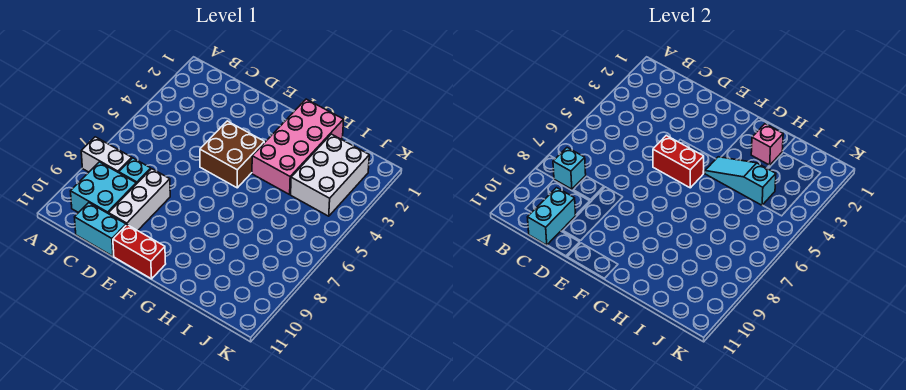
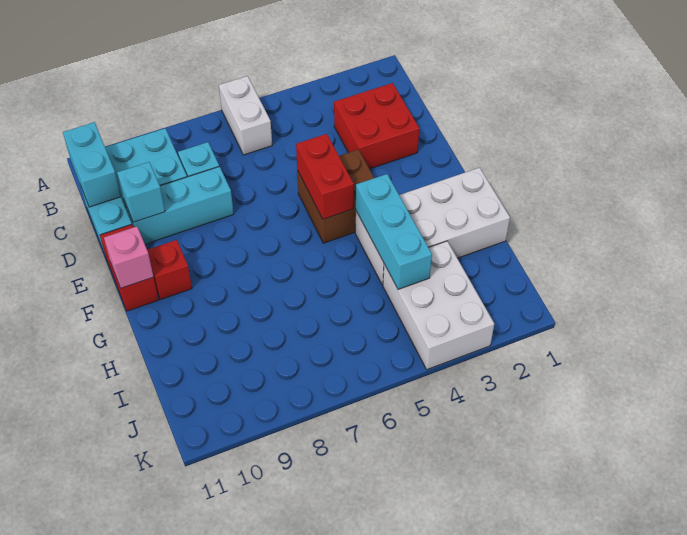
white 1x2 brick [81,137,132,173] -> white 1x2 brick moved to [219,76,272,155]
cyan 1x1 brick [553,148,586,189] -> cyan 1x1 brick moved to [117,162,165,222]
none -> red 2x2 brick [334,83,419,169]
cyan 1x2 brick [528,188,576,245] -> cyan 1x2 brick turned to [63,122,121,207]
white 1x3 brick [109,169,170,231] -> cyan 1x3 brick [123,166,234,244]
none -> red 1x1 brick [147,240,192,299]
pink 2x4 brick [252,99,344,195] -> white 2x4 brick [355,168,510,285]
cyan 1x3 slope [705,157,776,205] -> cyan 1x3 brick [356,174,432,289]
pink 1x1 brick [751,124,783,165] -> pink 1x1 brick moved to [104,226,154,288]
white 2x3 brick [291,134,369,216] -> white 2x3 brick turned to [383,241,494,369]

